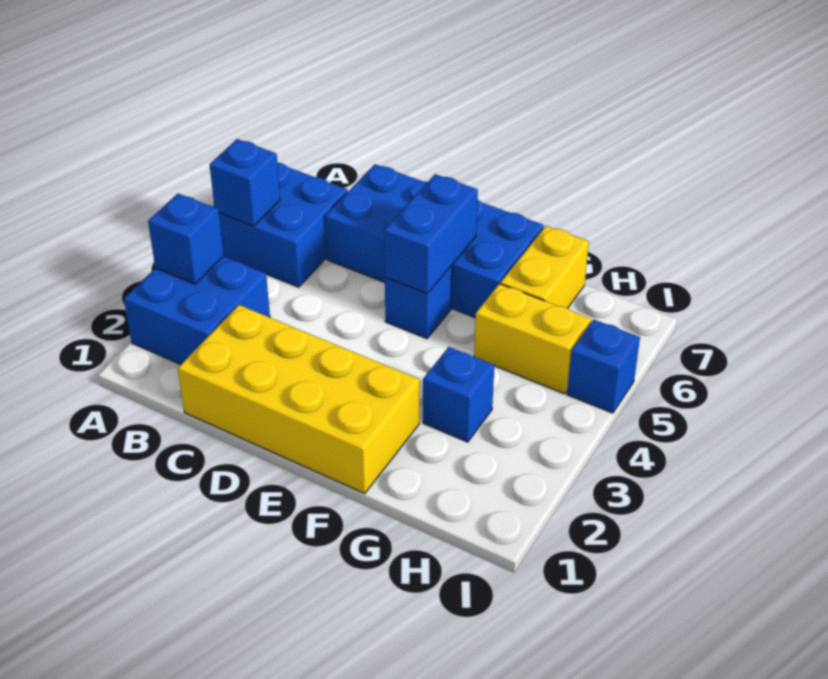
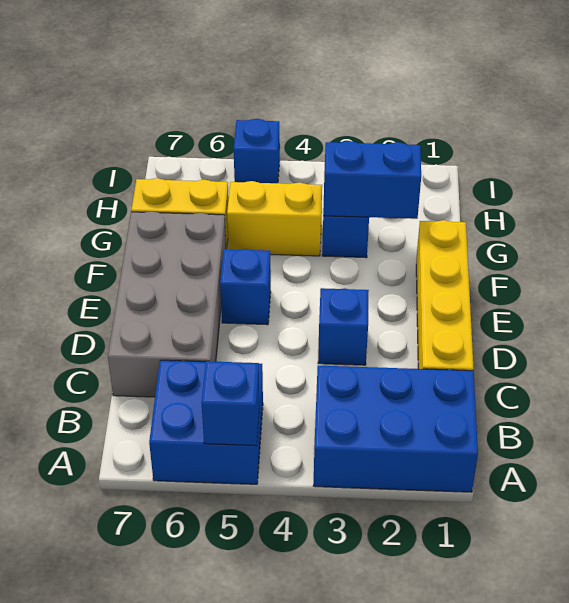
blue 2x2 brick [124,256,270,364] -> blue 2x3 brick [314,366,478,492]
blue 1x1 brick [148,194,224,284] -> blue 1x1 brick moved to [318,288,369,365]
yellow 2x4 brick [178,305,420,493] -> yellow 1x4 brick [416,220,474,371]
blue 2x4 brick [325,164,544,318] -> grey 2x4 brick [108,211,226,397]
blue 1x2 brick [384,174,478,294] -> blue 1x2 brick moved to [323,141,421,219]
yellow 1x2 brick [474,284,591,394] -> yellow 1x2 brick turned to [227,181,322,256]

